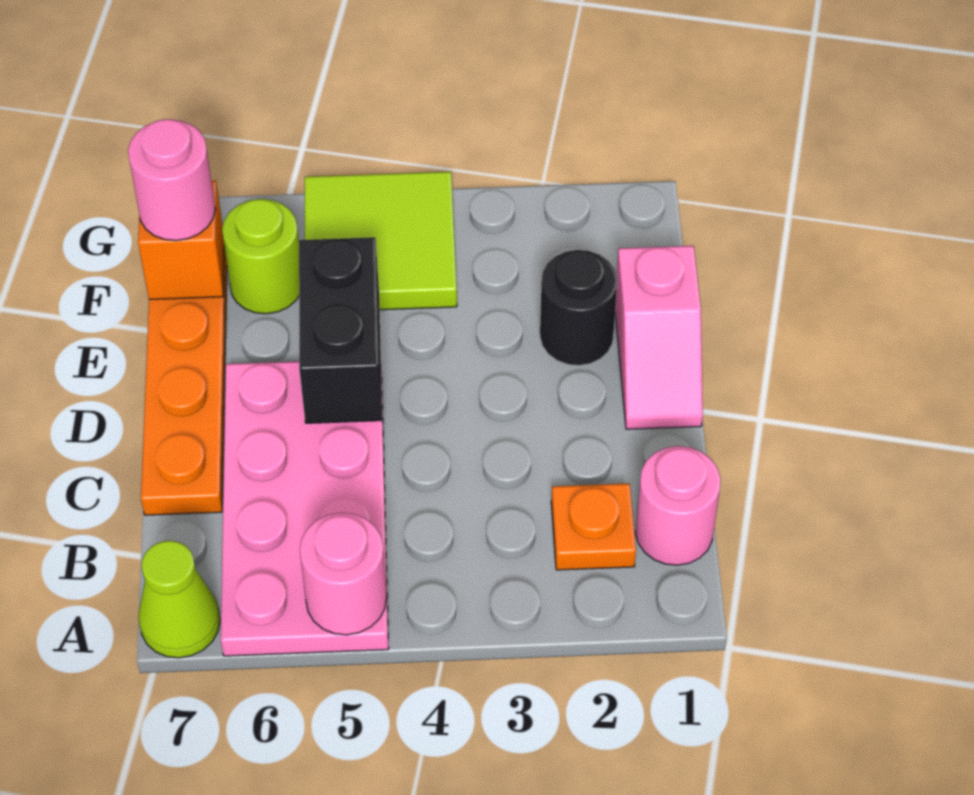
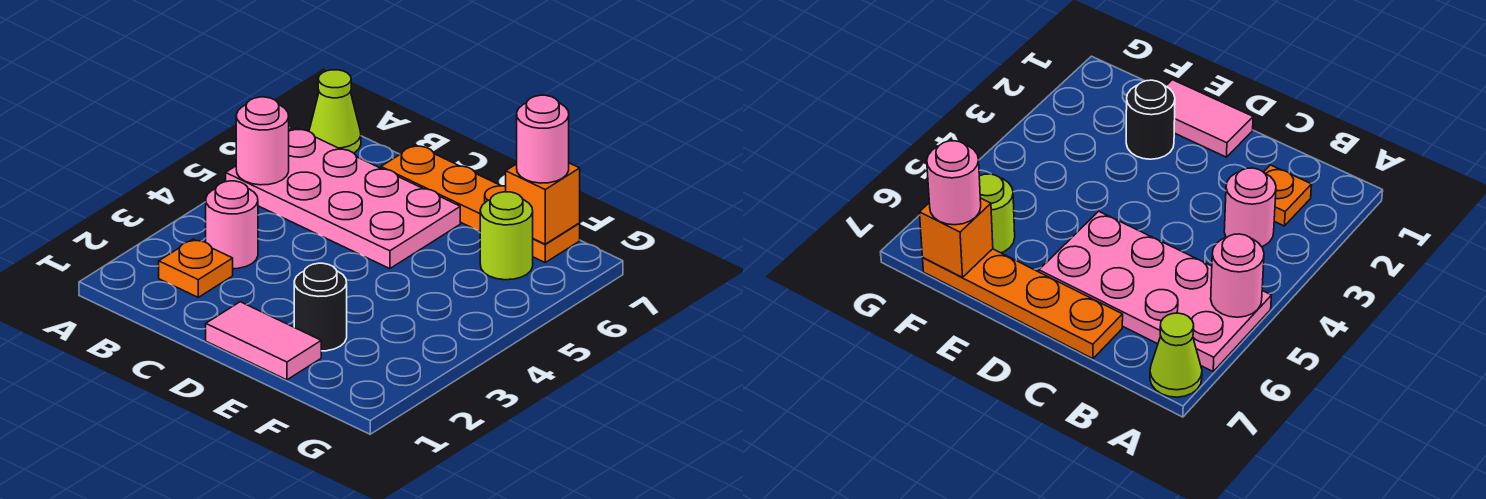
pink 1x1 round brick [635,446,721,565] -> pink 1x1 round brick moved to [206,181,258,269]
pink 1x2 slope [615,246,703,429] -> pink 1x2 tile [206,302,321,380]
black 1x2 brick [299,237,382,423] -> none
lime 2x2 tile [305,172,457,310] -> none

